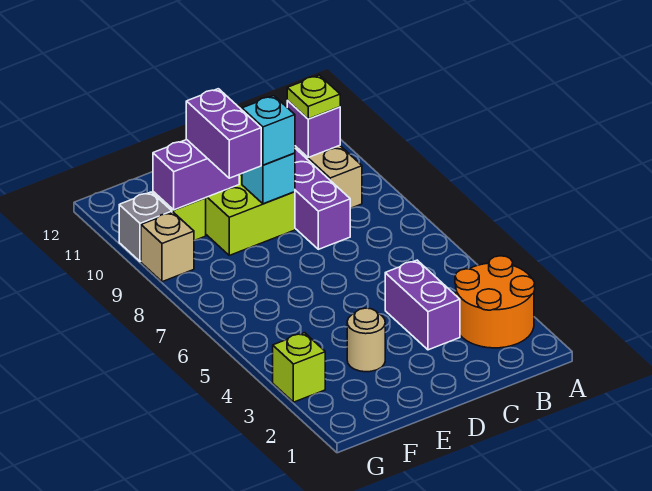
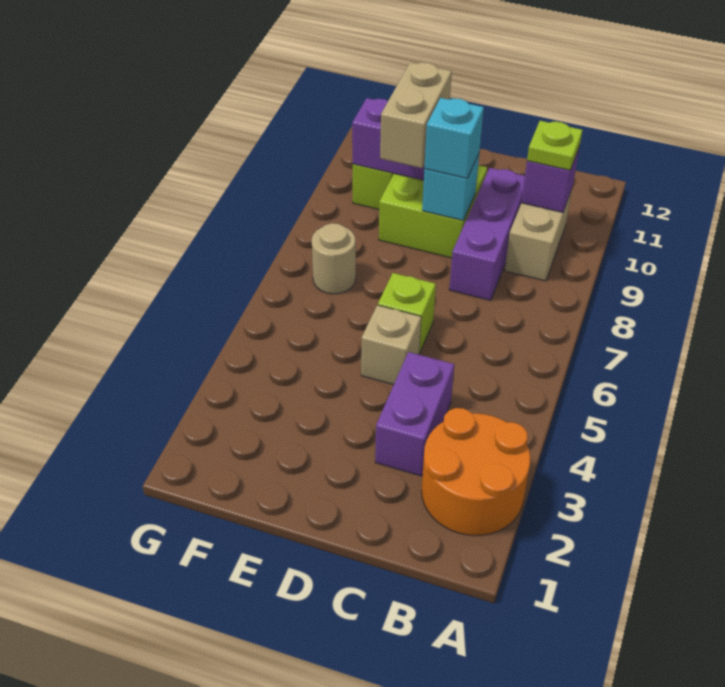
tan 1x1 round brick [347,308,385,372] -> tan 1x1 round brick moved to [312,223,356,294]
purple 1x2 brick [186,89,261,178] -> tan 1x2 brick [380,62,452,168]
lime 1x1 brick [273,333,325,402] -> lime 1x1 brick moved to [378,273,436,353]
tan 1x1 brick [141,212,194,282] -> tan 1x1 brick moved to [361,305,421,385]
grey 1x1 brick [119,192,172,262] -> none

